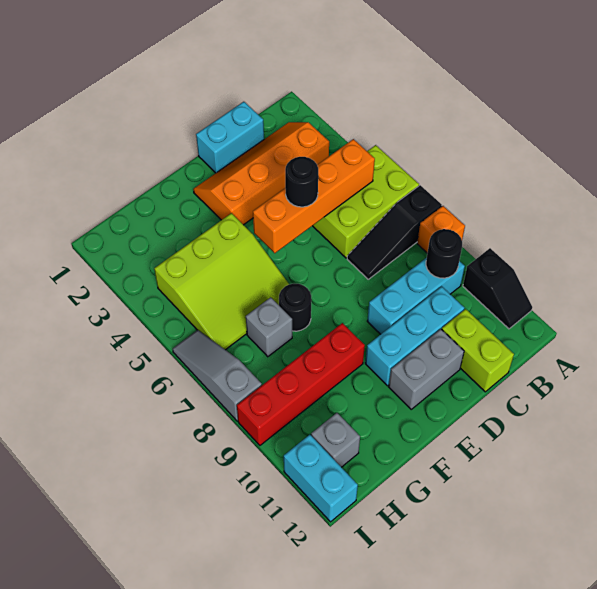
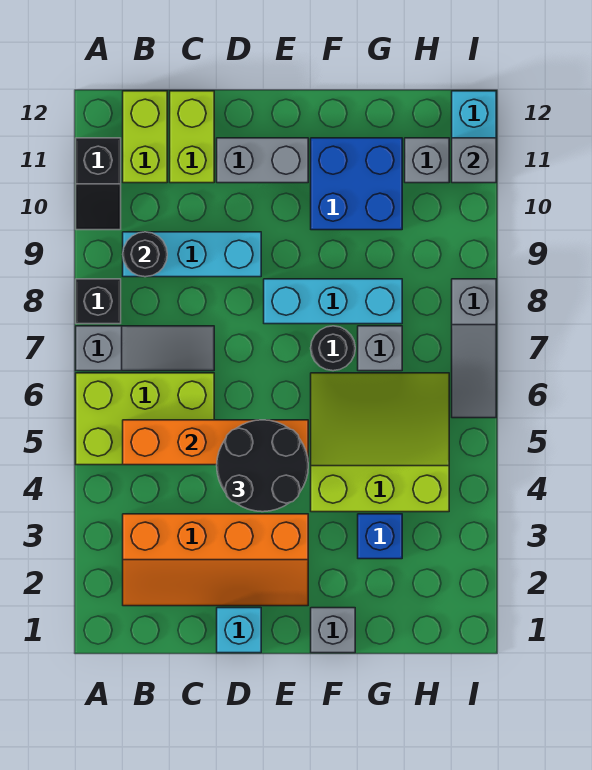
black 1x3 slope [347,185,442,279] -> grey 1x3 slope [76,326,214,371]
orange 1x1 brick [417,206,465,253] -> black 1x1 brick [76,279,121,324]
black 1x2 slope [463,248,532,329] -> black 1x2 slope turned to [76,138,121,230]
none -> lime 1x2 brick [123,91,167,183]
cyan 1x2 brick [196,102,264,173] -> cyan 1x1 brick [217,608,261,653]
cyan 1x3 brick [365,286,464,386] -> cyan 1x3 brick moved to [264,279,402,324]
black 1x1 round brick [285,157,318,207] -> black 2x2 round brick [217,420,308,512]
none -> grey 1x1 brick [311,608,355,653]
red 1x4 brick [237,323,365,445] -> none
none -> blue 2x2 brick [311,138,402,230]
none -> blue 1x1 brick [358,514,402,559]
none -> grey 1x1 brick [452,138,496,183]

